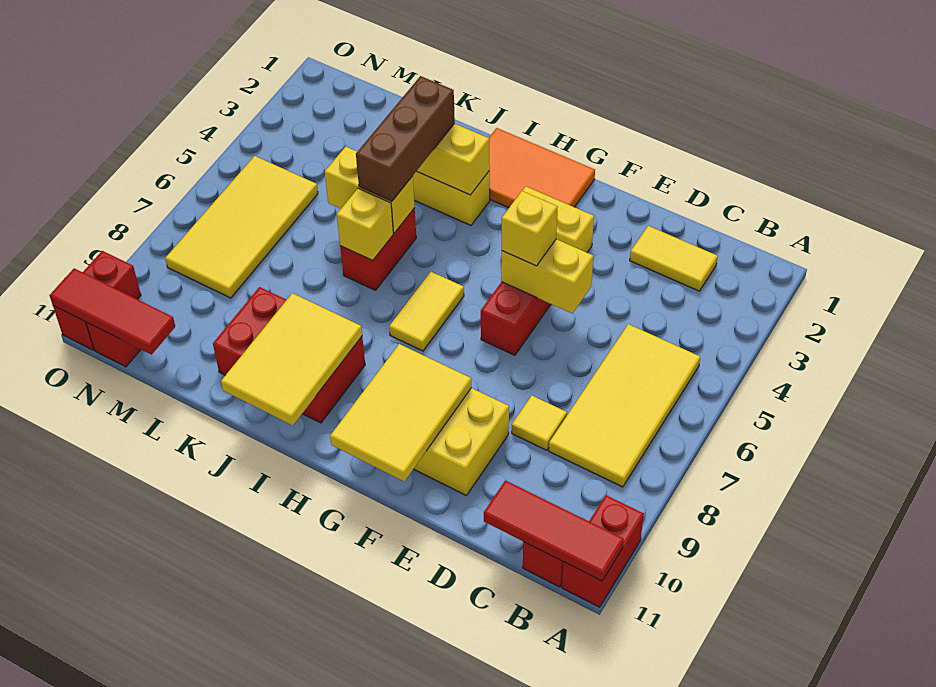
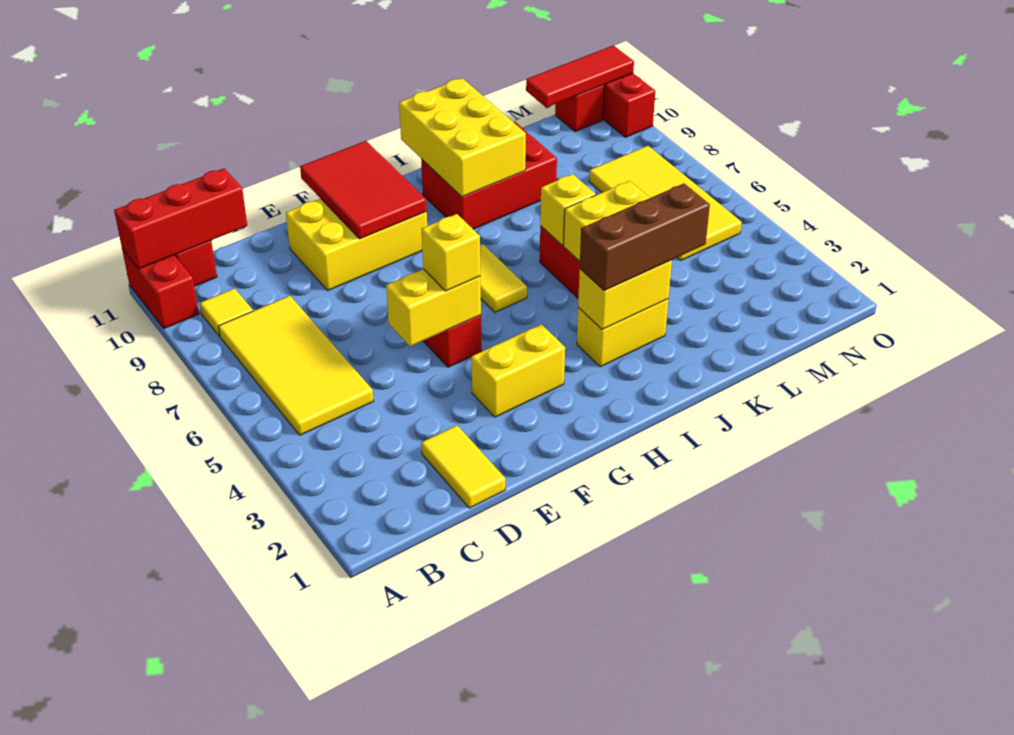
red 1x3 tile [484,480,624,581] -> red 1x3 brick [114,168,247,269]
yellow 1x2 tile [630,226,718,291] -> yellow 1x2 tile turned to [421,426,505,508]
yellow 1x1 tile [512,396,567,450] -> yellow 1x1 tile moved to [200,289,253,336]
yellow 2x3 tile [330,344,471,481] -> red 2x3 tile [300,141,427,239]
orange 2x3 tile [489,128,595,208] -> none
yellow 2x3 tile [221,293,362,426] -> yellow 2x3 brick [399,78,526,197]
brown 1x3 brick [356,76,455,201] -> brown 1x3 brick turned to [580,184,710,291]

